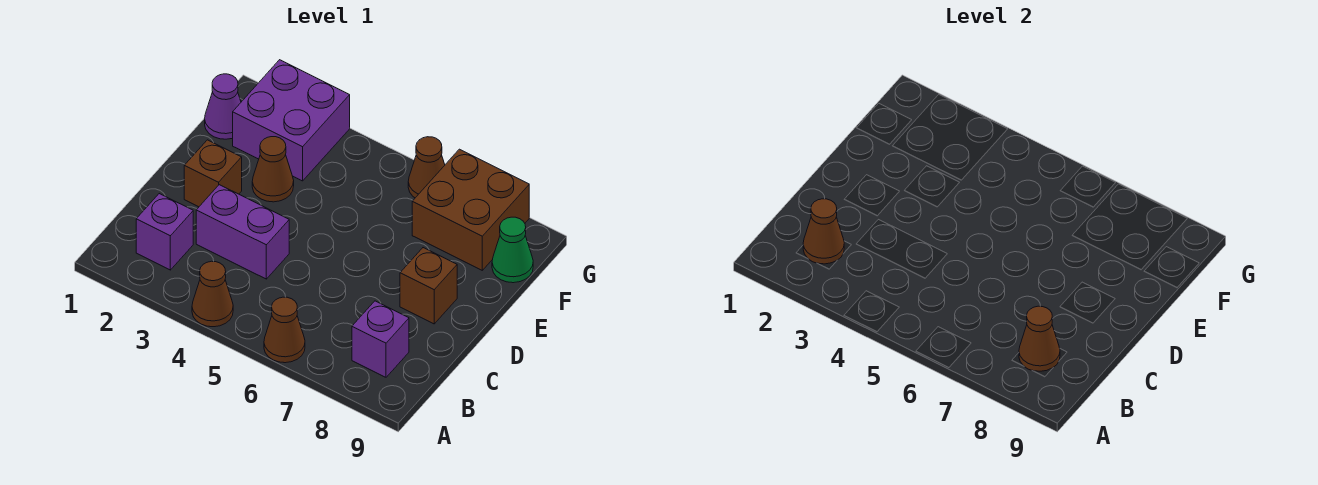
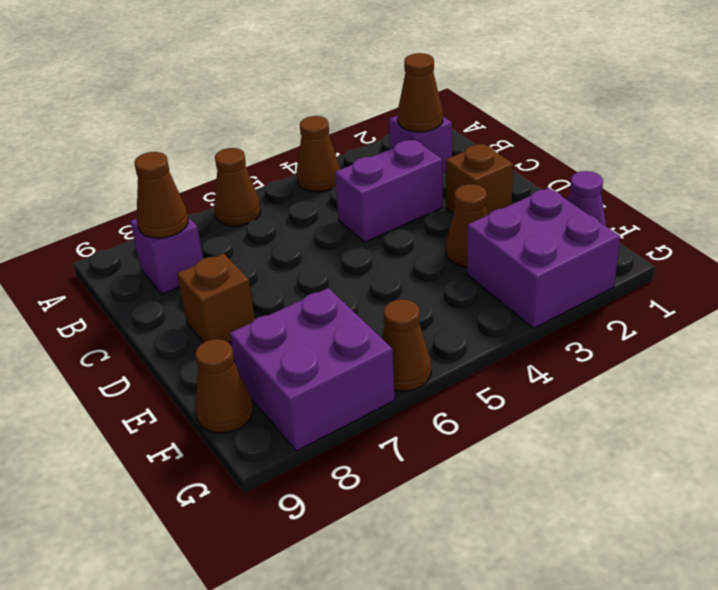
brown 2x2 brick [412,149,529,270] -> purple 2x2 brick [230,288,395,451]
green 1x1 cone [492,217,533,283] -> brown 1x1 cone [195,339,253,433]

